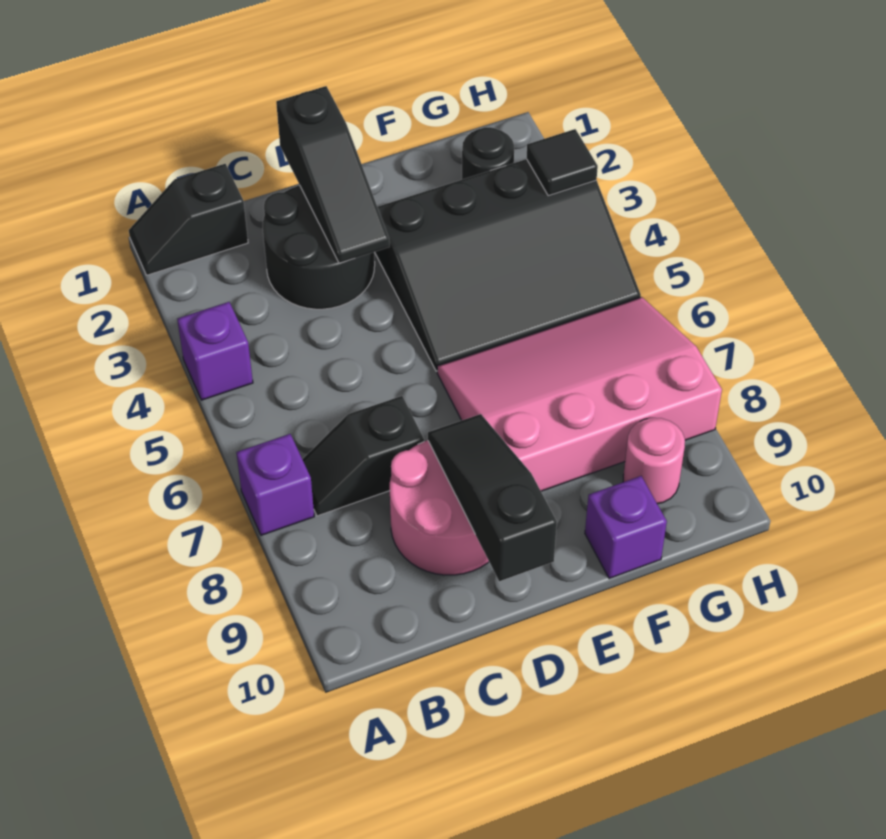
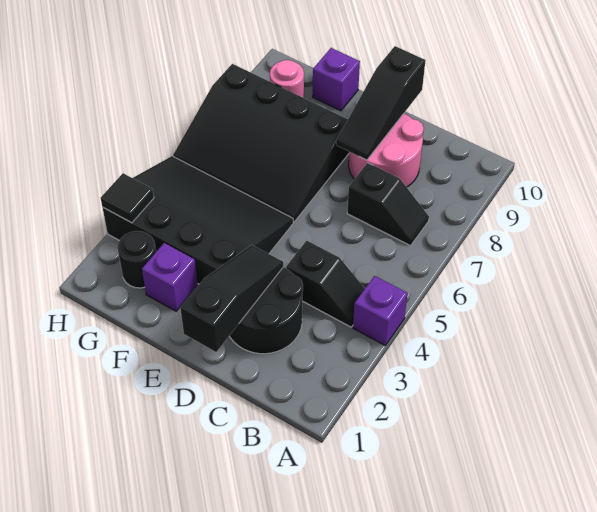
black 1x2 slope [129,164,248,275] -> black 1x2 slope moved to [286,241,365,327]
purple 1x1 brick [236,434,314,535] -> purple 1x1 brick moved to [142,243,198,311]
pink 3x4 slope [437,297,722,491] -> black 3x4 slope [173,64,349,222]

